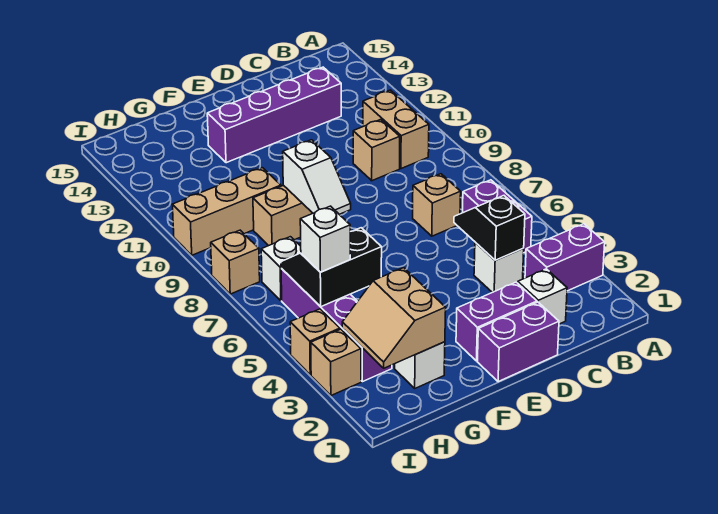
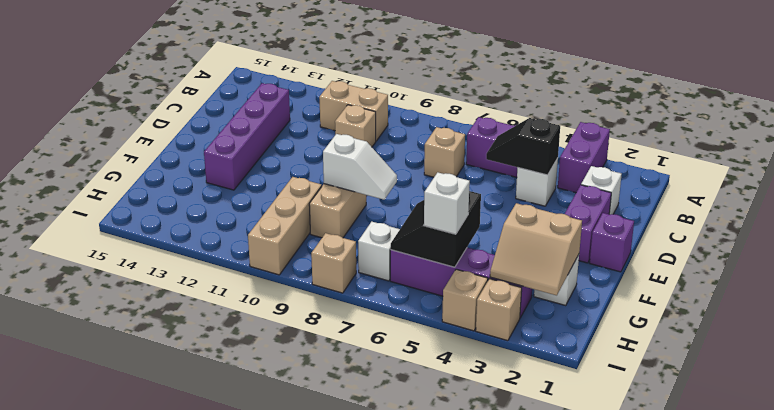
purple 1x2 brick [477,302,559,382] -> purple 1x1 brick [590,213,634,272]

